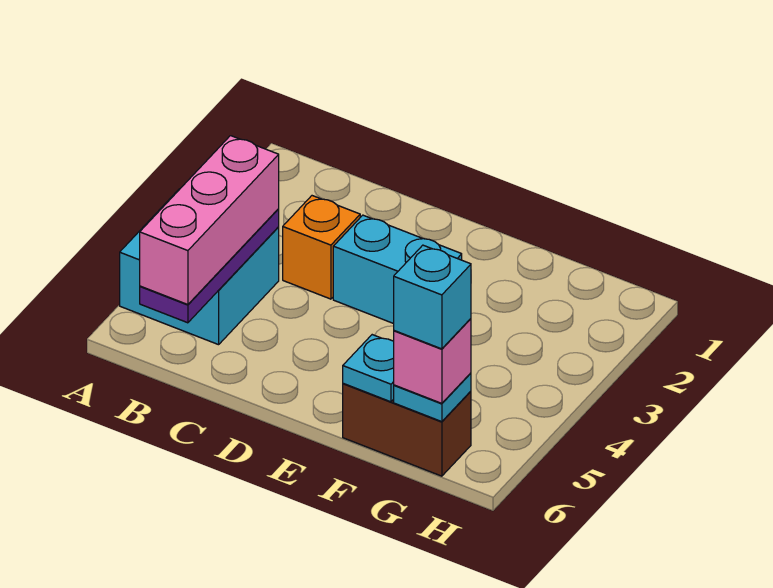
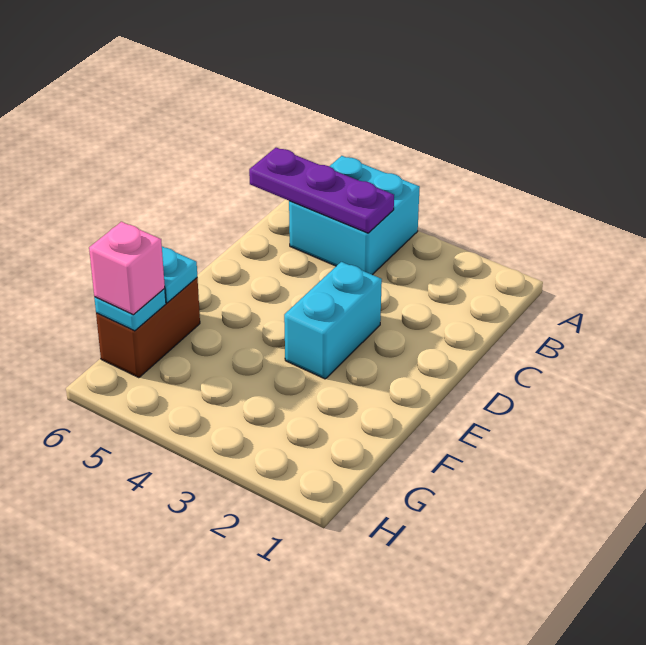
pink 1x3 brick [140,136,279,305] -> none
orange 1x1 brick [283,196,360,299] -> none
cyan 1x1 brick [394,245,471,349] -> none

